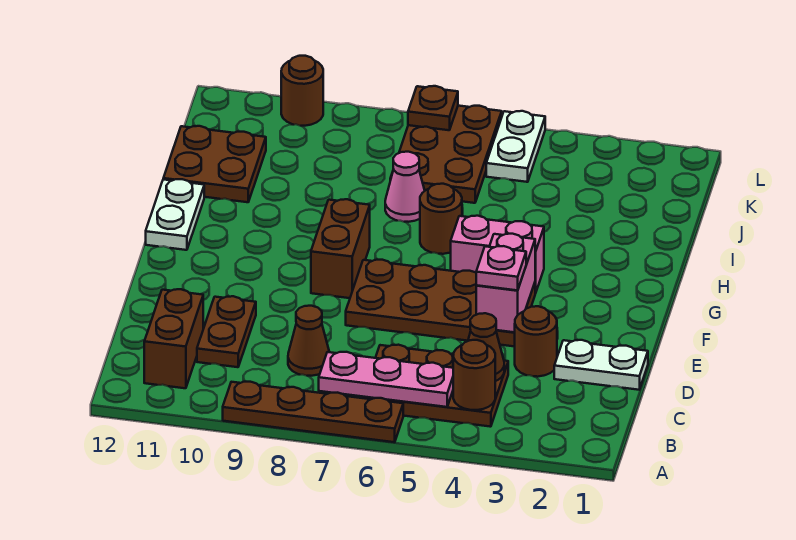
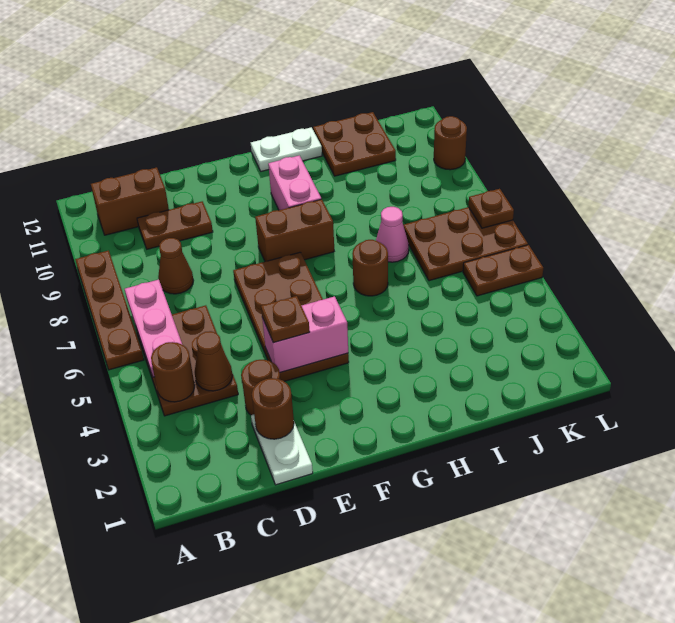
none -> brown 1x1 round brick [252,378,294,439]
pink 1x1 plate [476,246,526,290] -> brown 1x1 plate [261,296,310,343]
pink 1x2 brick [451,216,544,293] -> pink 1x2 brick moved to [268,155,321,210]
white 1x2 plate [486,111,545,182] -> brown 1x2 plate [463,245,543,296]

